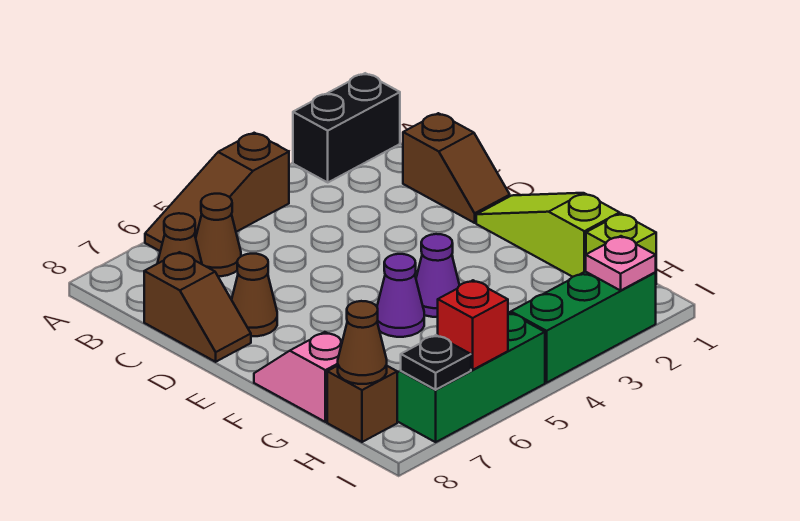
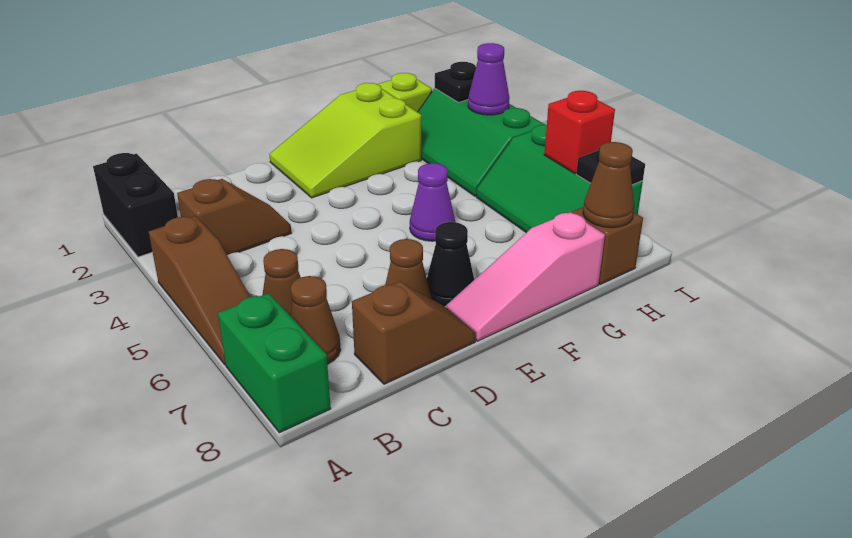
none -> green 1x2 brick [218,293,331,433]
brown 1x2 slope [403,113,510,223] -> brown 1x2 slope moved to [177,179,291,255]
lime 1x3 slope [476,193,620,277] -> lime 2x3 slope [269,83,421,198]
none -> black 1x1 cone [427,222,474,306]
purple 1x1 cone [416,234,460,317] -> purple 1x1 cone moved to [468,43,509,115]
pink 1x2 slope [254,332,342,422] -> pink 1x3 slope [446,212,605,341]
pink 1x1 plate [586,236,656,291] -> black 1x1 plate [435,62,476,103]

